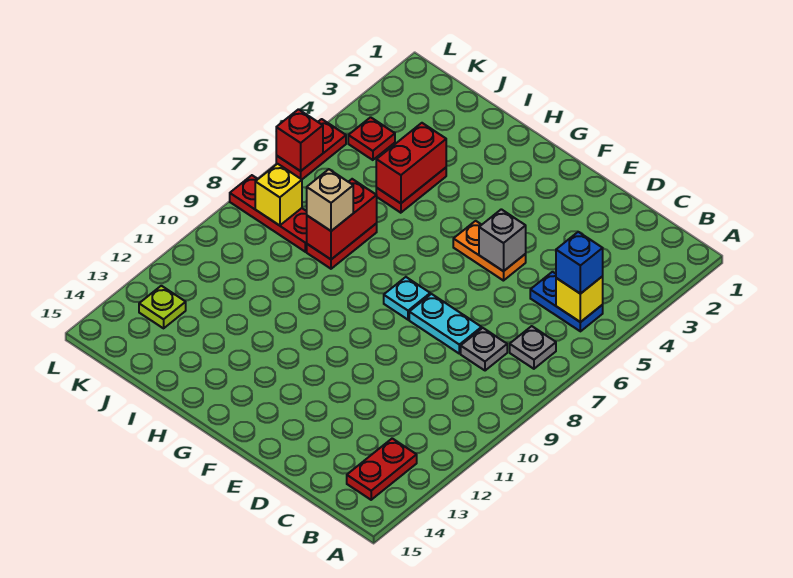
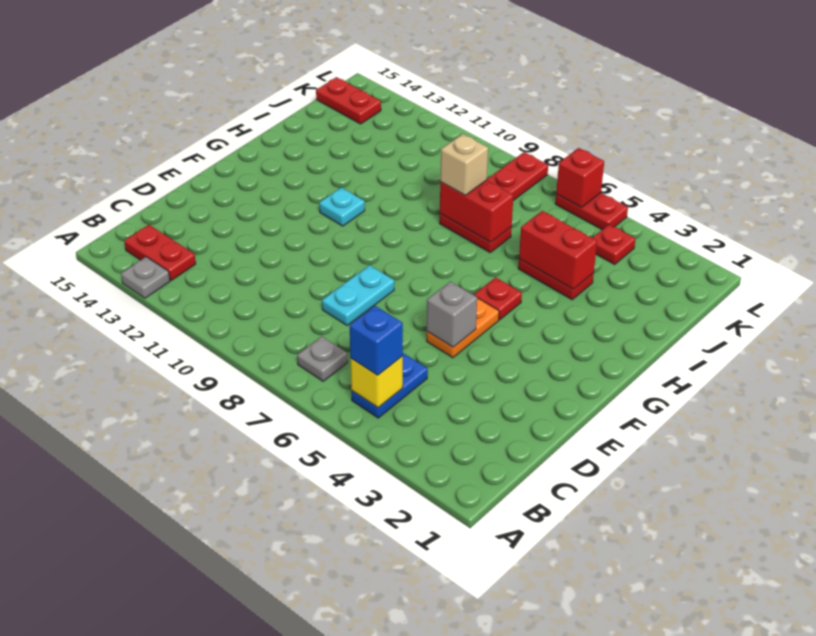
grey 1x1 plate [461,328,507,371] -> grey 1x1 plate moved to [121,257,170,298]
cyan 1x1 plate [384,277,430,320] -> cyan 1x1 plate moved to [319,187,365,226]
none -> red 1x1 plate [474,277,522,320]
yellow 1x1 brick [255,164,302,226] -> none
lime 1x1 plate [139,286,186,328] -> none
none -> red 1x2 plate [316,77,381,124]

